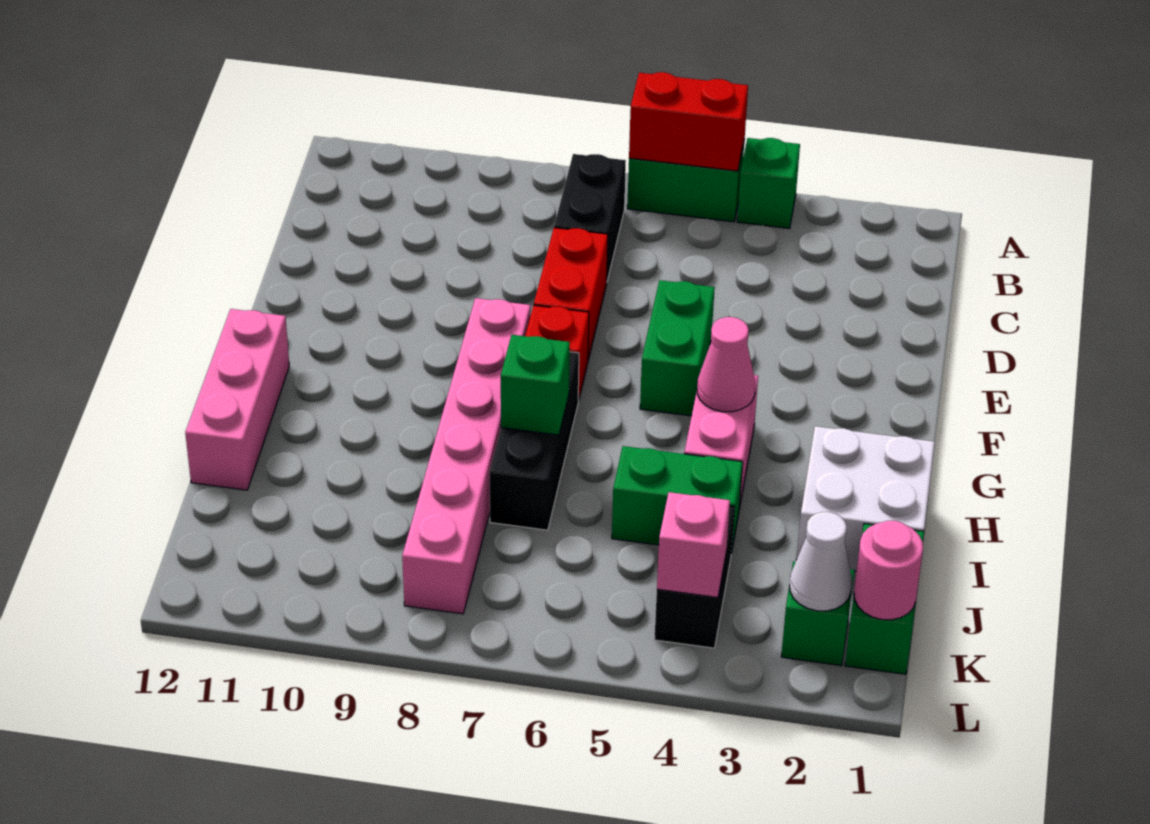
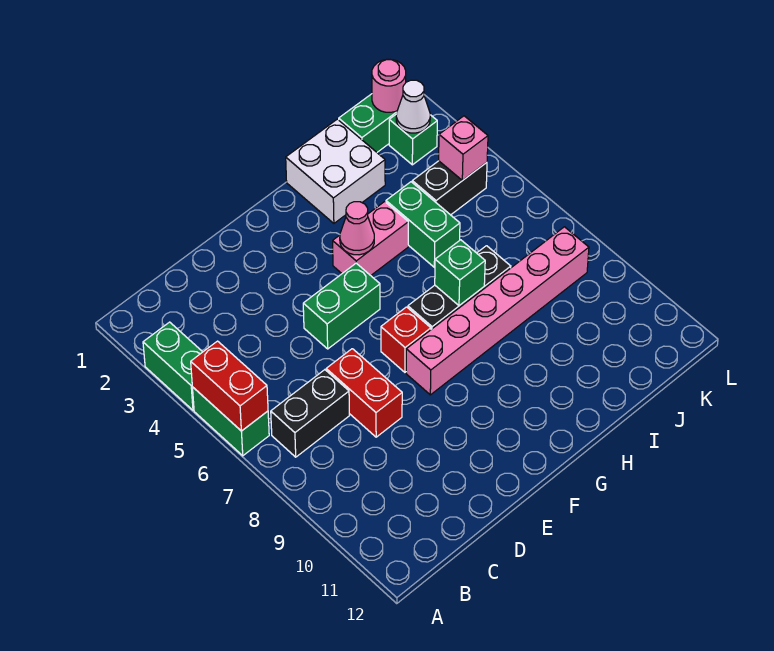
green 1x1 brick [737,138,800,229] -> green 1x2 brick [143,322,202,410]
red 1x2 brick [534,228,608,360] -> red 1x2 brick turned to [326,349,402,437]
pink 1x3 brick [185,309,289,490] -> none

